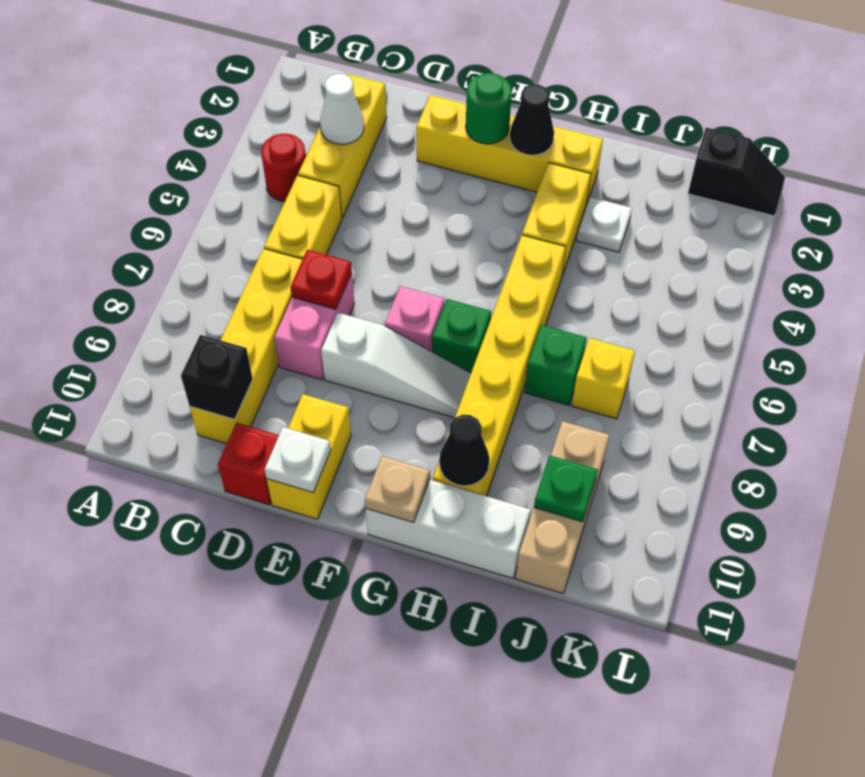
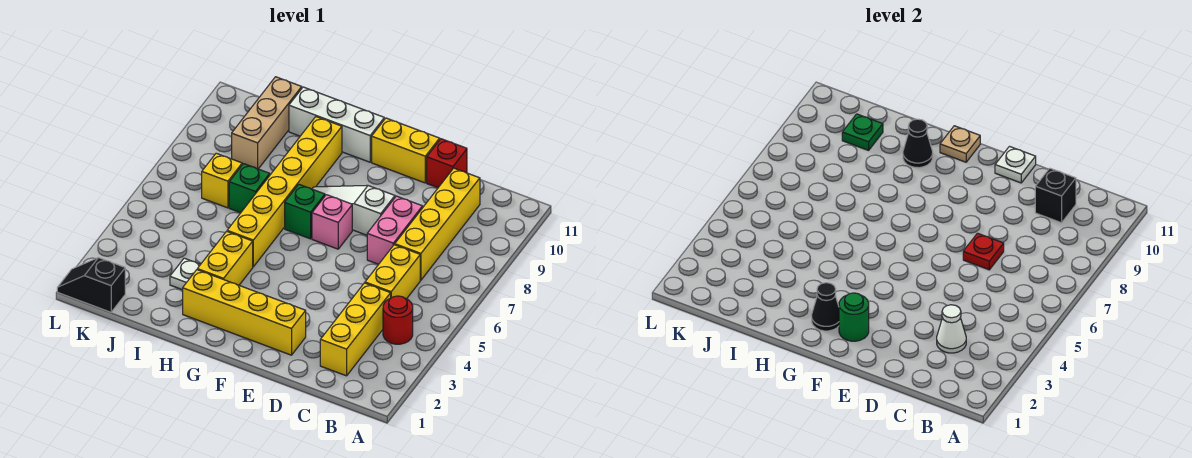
yellow 1x2 brick [267,394,351,519] -> yellow 1x2 brick turned to [372,118,440,183]

